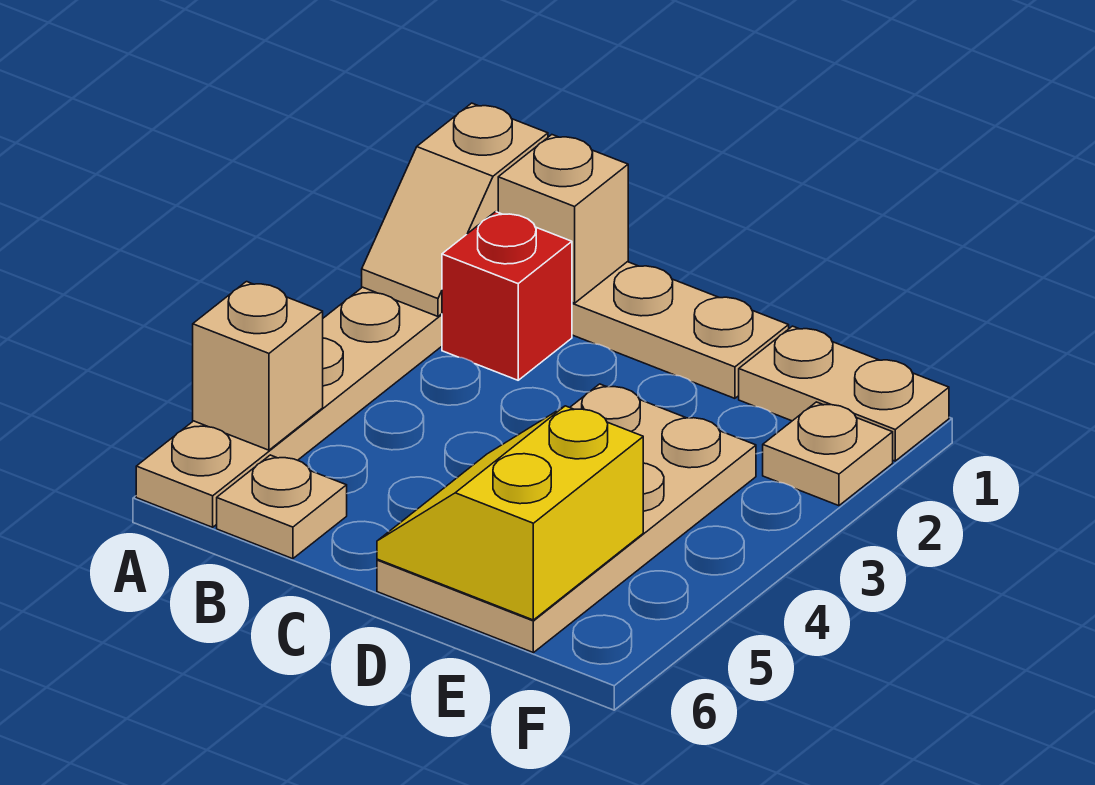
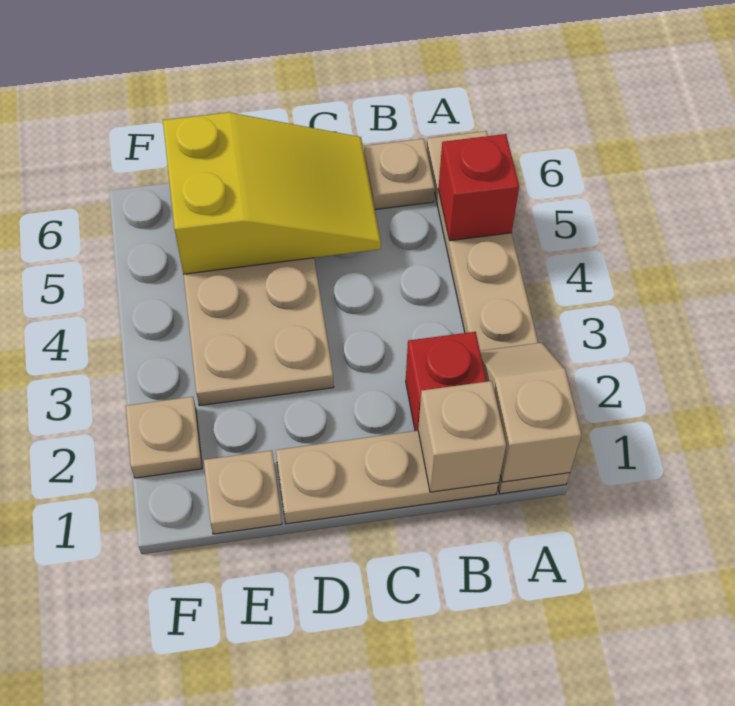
tan 1x1 brick [193,282,323,450] -> red 1x1 brick [438,134,519,241]
yellow 2x2 slope [377,406,643,620] -> yellow 2x3 slope [163,112,381,274]
tan 1x2 plate [739,326,949,461] -> tan 1x1 plate [204,451,282,534]

